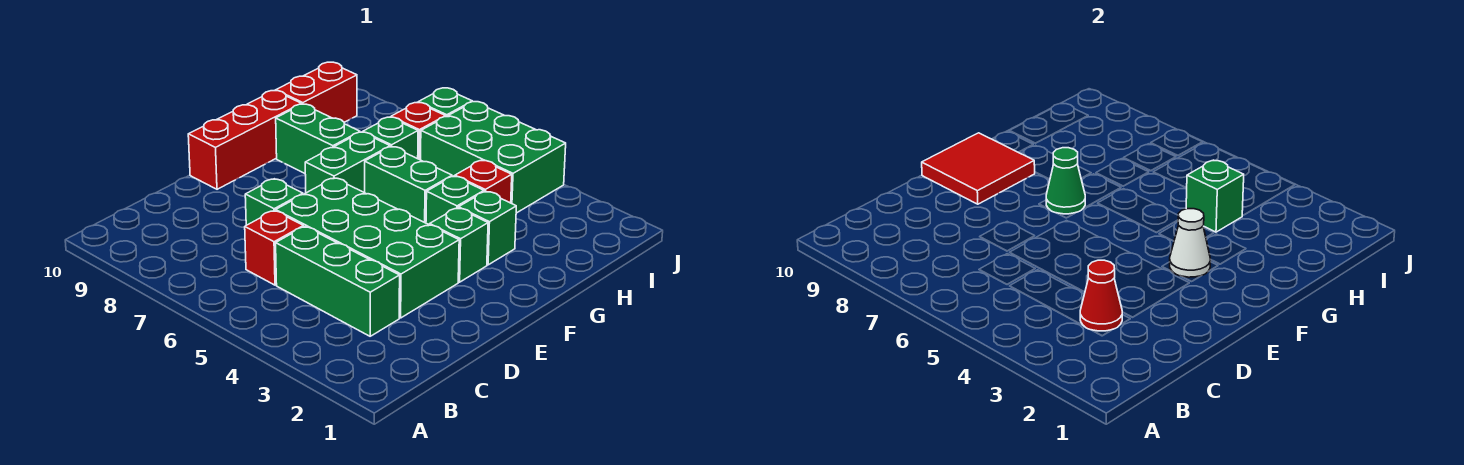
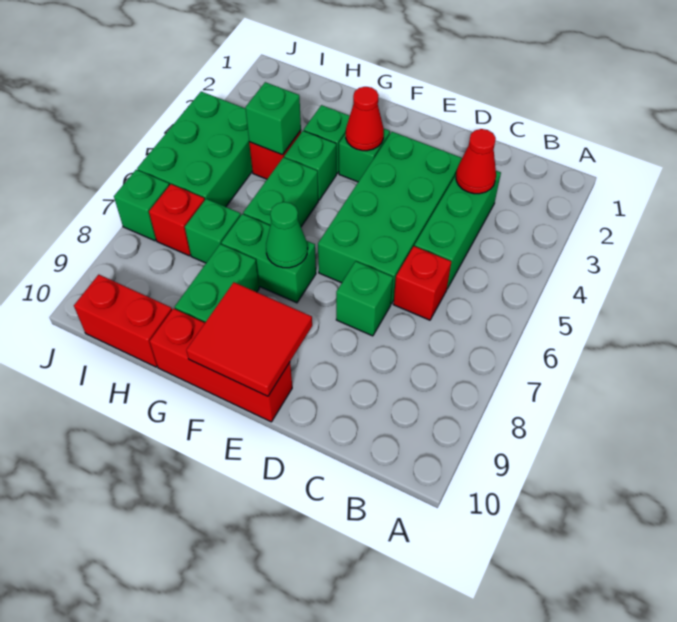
white 1x1 cone [1170,209,1211,277] -> red 1x1 cone [346,87,384,151]

